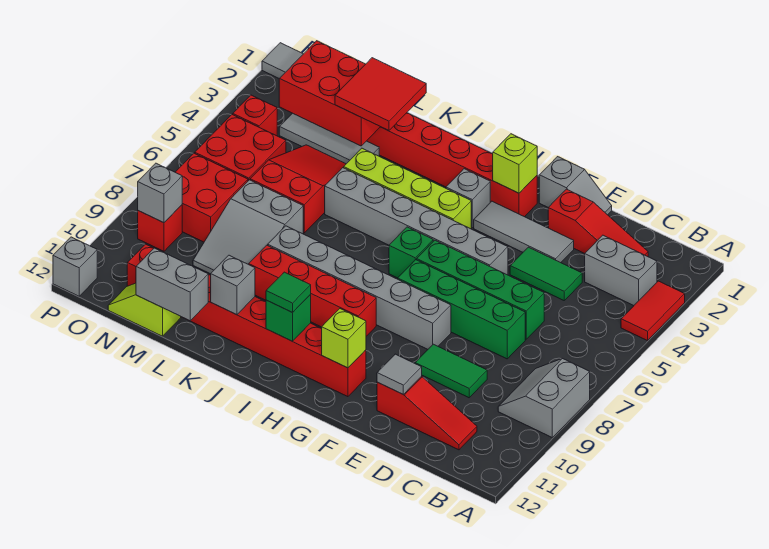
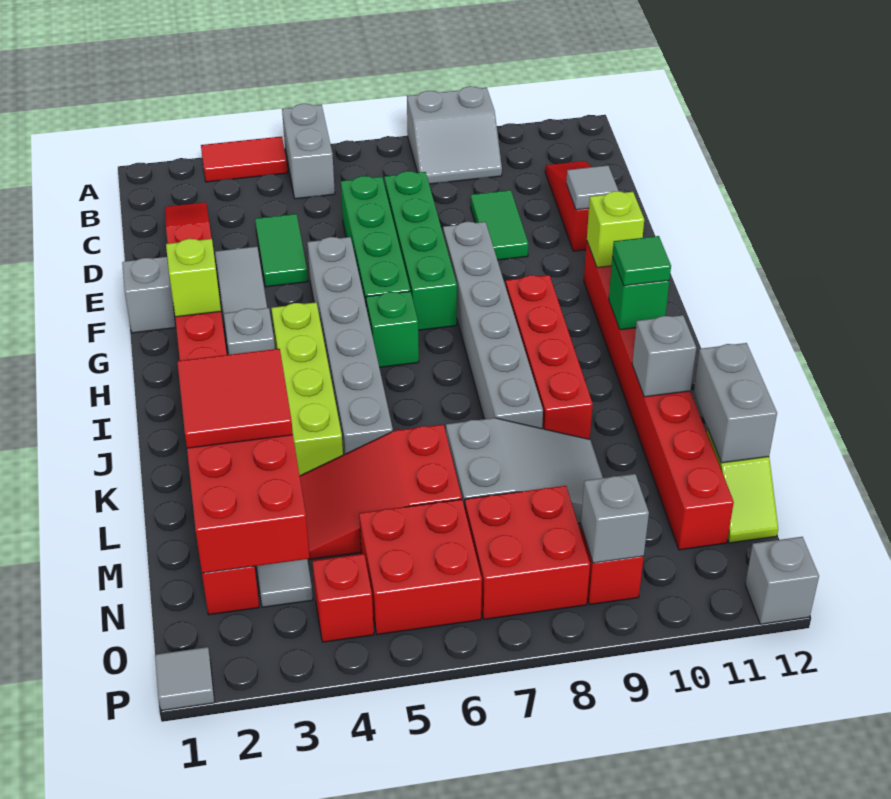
grey 1x2 brick [585,235,657,306] -> grey 1x2 brick moved to [282,104,335,199]

